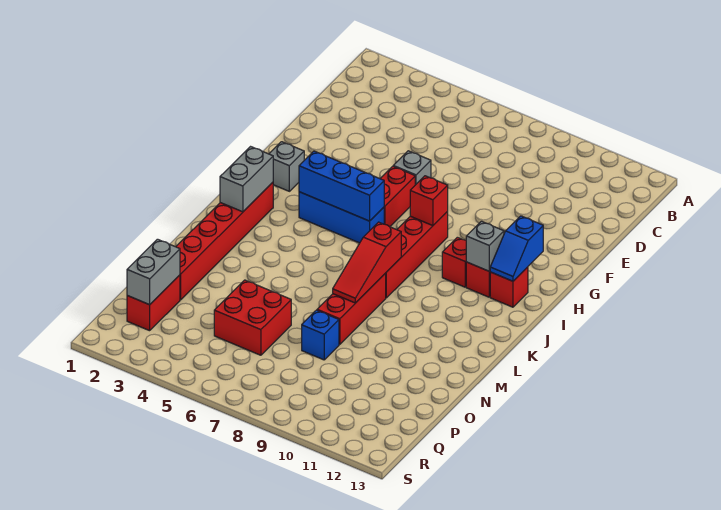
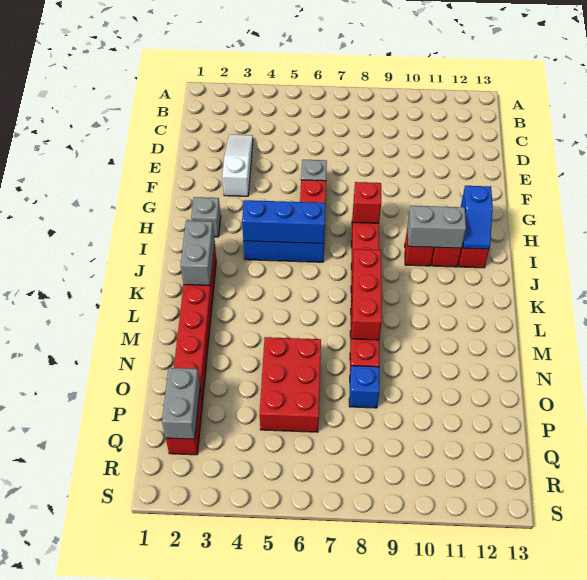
none -> white 1x3 slope [222,135,253,196]
grey 1x1 brick [466,221,504,271] -> grey 1x2 brick [408,206,466,248]
red 1x3 slope [333,222,401,303] -> red 1x3 brick [352,249,382,340]
red 2x2 brick [214,280,291,355] -> red 2x3 brick [260,337,321,432]

